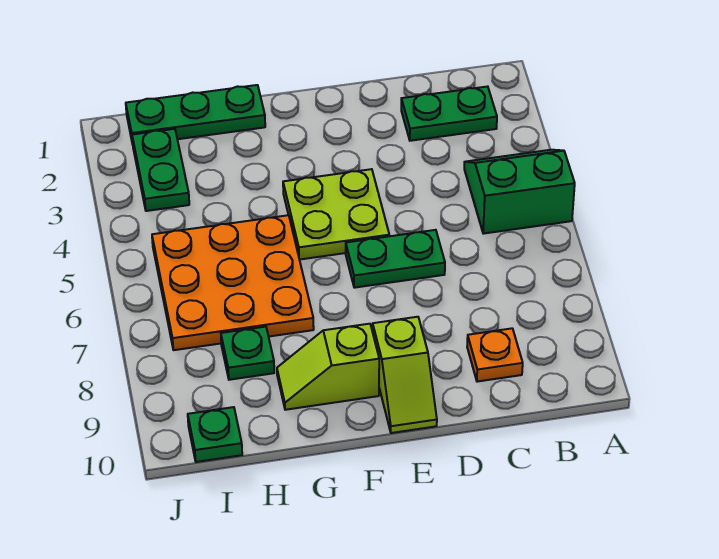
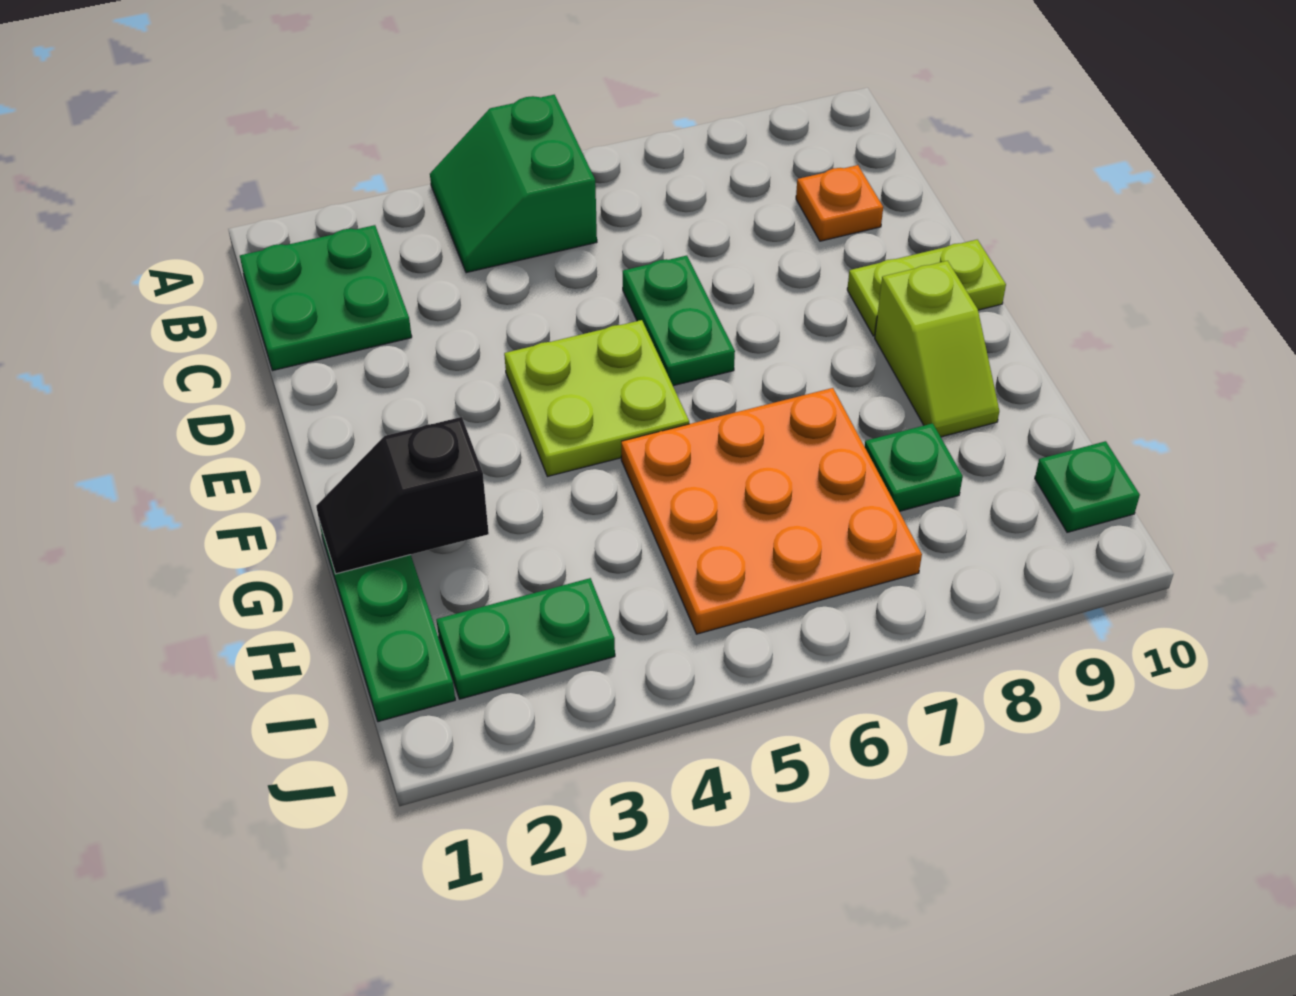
green 1x2 plate [401,86,497,141] -> green 2x2 plate [240,225,412,370]
lime 1x2 slope [373,317,437,433] -> lime 1x2 plate [847,240,1006,336]
none -> black 1x2 slope [316,417,489,574]

